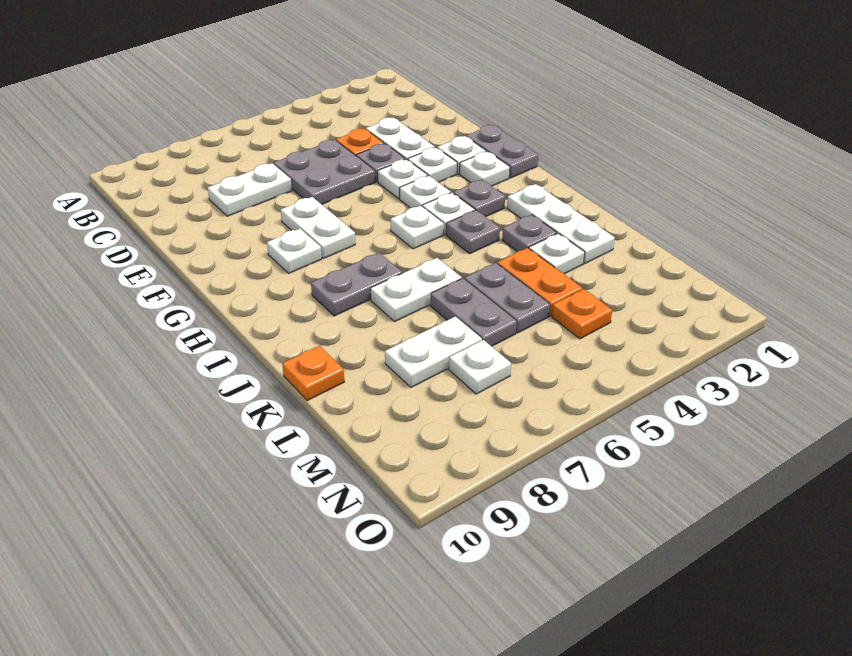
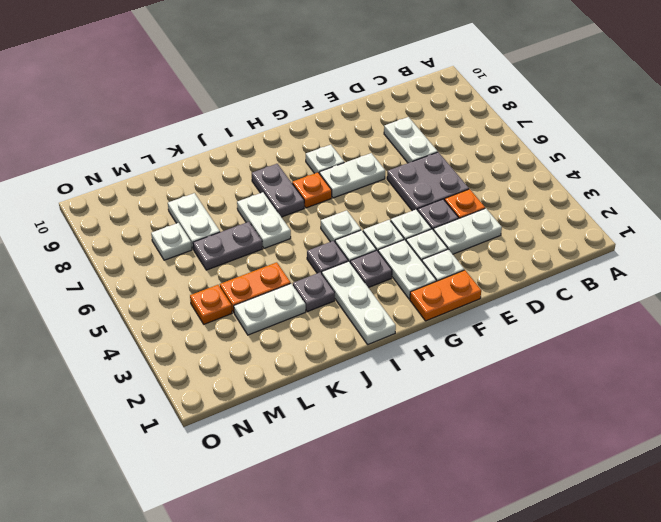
grey 1x2 plate [466,125,538,178] -> orange 1x2 plate [410,270,481,321]
white 1x1 plate [460,151,510,186] -> white 1x2 plate [378,240,436,299]
white 1x3 plate [507,184,615,263] -> white 1x3 plate turned to [322,261,396,344]
white 1x1 plate [529,233,585,274] -> white 1x2 plate [234,284,306,335]
grey 1x2 plate [464,263,550,333] -> none
orange 1x1 plate [282,346,344,400] -> orange 1x1 plate moved to [292,172,332,208]

